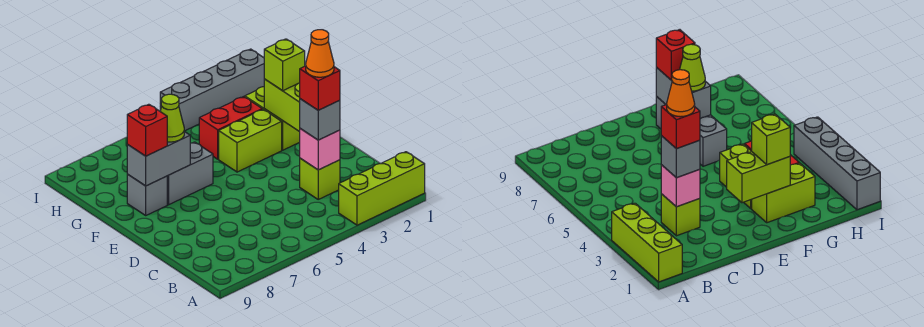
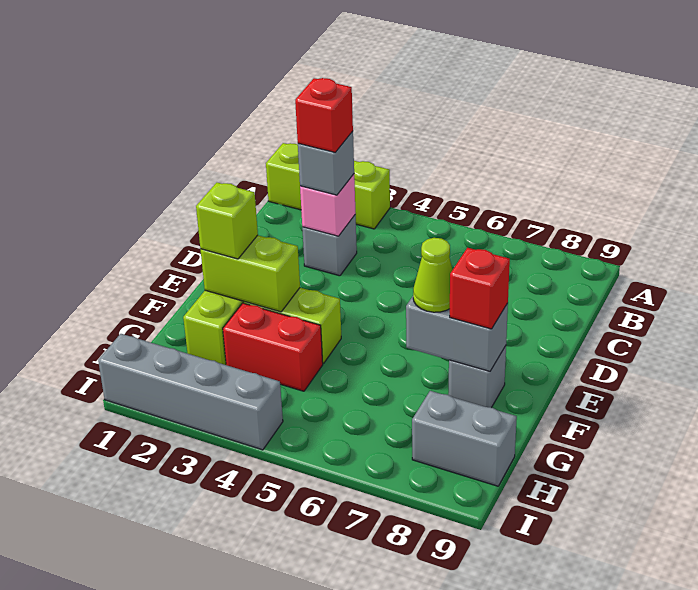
lime 1x1 brick [300,158,340,199] -> grey 1x1 brick [302,215,357,276]
orange 1x1 cone [306,30,334,77] -> none
lime 1x2 brick [264,79,300,132] -> lime 1x2 brick turned to [200,235,300,312]
grey 1x2 brick [167,142,213,205] -> grey 1x2 brick moved to [412,391,517,486]

